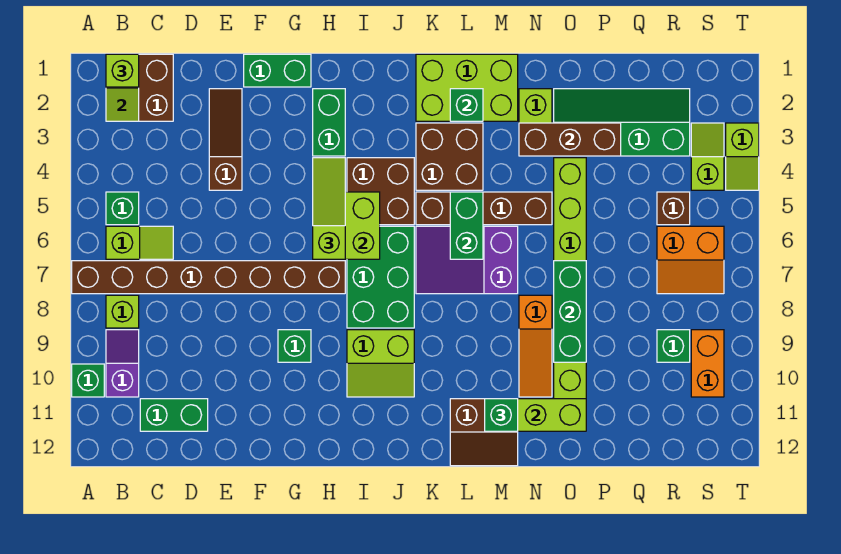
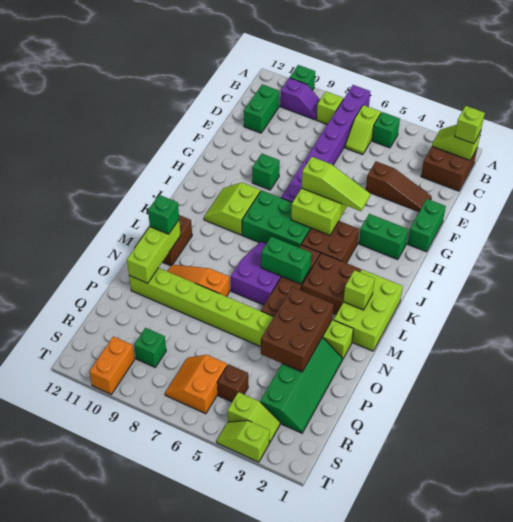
brown 1x8 brick [72,261,345,294] -> purple 1x8 brick [281,85,370,202]
green 1x1 brick [450,89,483,121] -> lime 1x1 brick [344,270,374,310]
brown 1x3 brick [519,123,621,156] -> brown 2x3 brick [261,287,334,372]
green 1x3 brick [554,261,586,362] -> none
orange 1x2 brick [691,330,724,397] -> orange 1x2 brick turned to [89,336,135,394]

